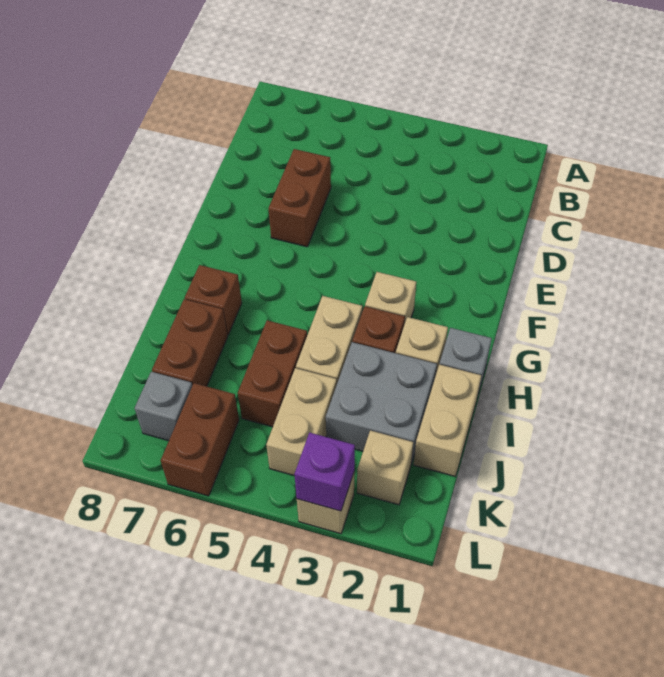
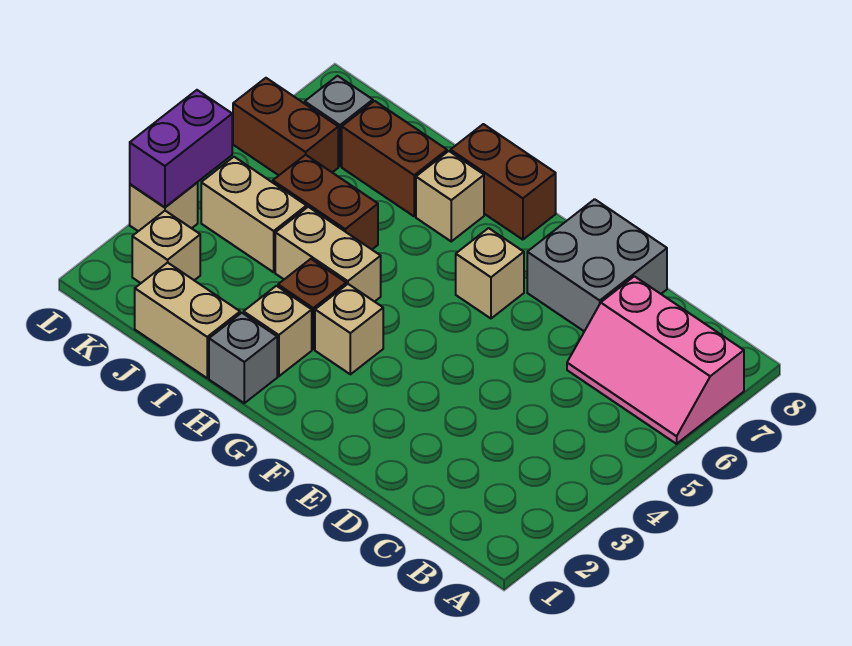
none -> pink 2x3 slope [567,276,744,444]
brown 1x2 brick [268,149,331,247] -> brown 1x2 brick moved to [450,124,556,240]
none -> tan 1x1 brick [456,228,524,318]
brown 1x1 brick [185,265,242,335] -> tan 1x1 brick [416,151,484,241]
grey 2x2 brick [326,342,437,464] -> grey 2x2 brick moved to [527,199,667,331]
purple 1x1 brick [294,433,355,511] -> purple 1x2 brick [130,90,232,207]

